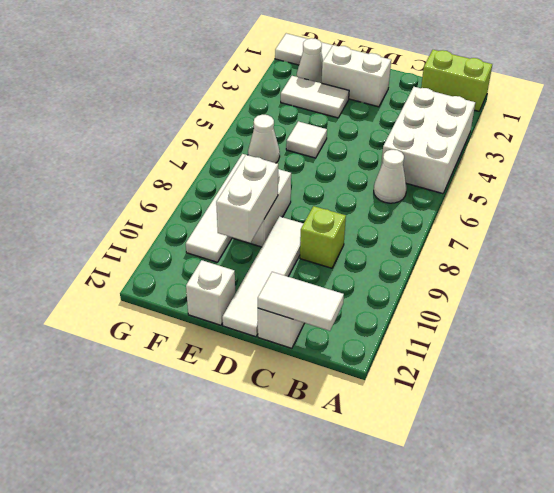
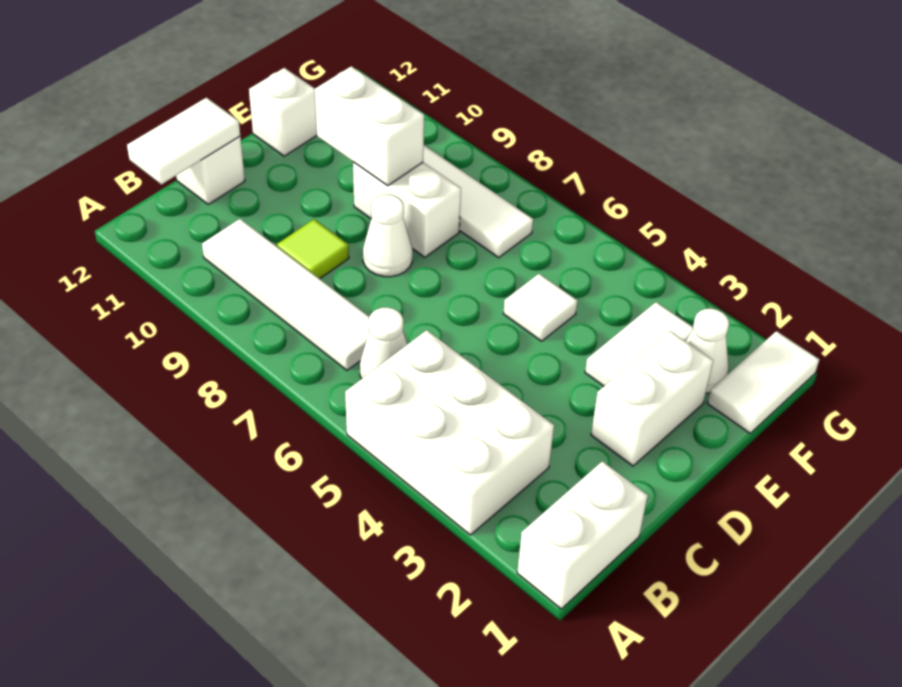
lime 1x2 brick [421,50,492,111] -> white 1x2 brick [517,461,648,609]
lime 1x1 brick [300,206,346,268] -> lime 1x1 tile [277,219,349,279]
white 1x4 tile [222,216,304,337] -> white 1x4 tile moved to [202,219,369,370]
white 1x1 cone [248,115,280,163] -> white 1x1 cone moved to [363,195,413,277]

